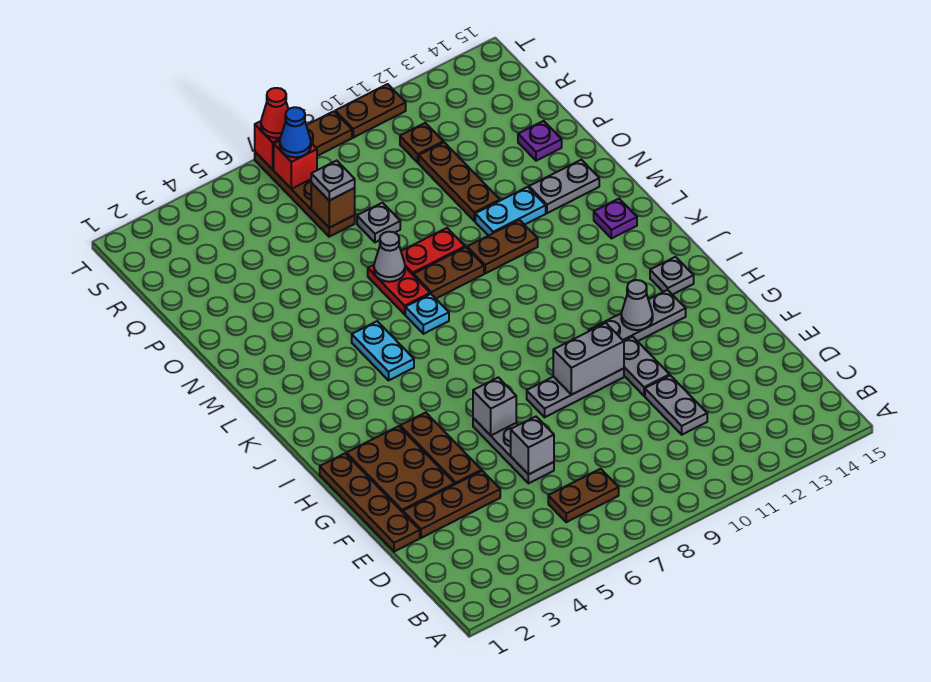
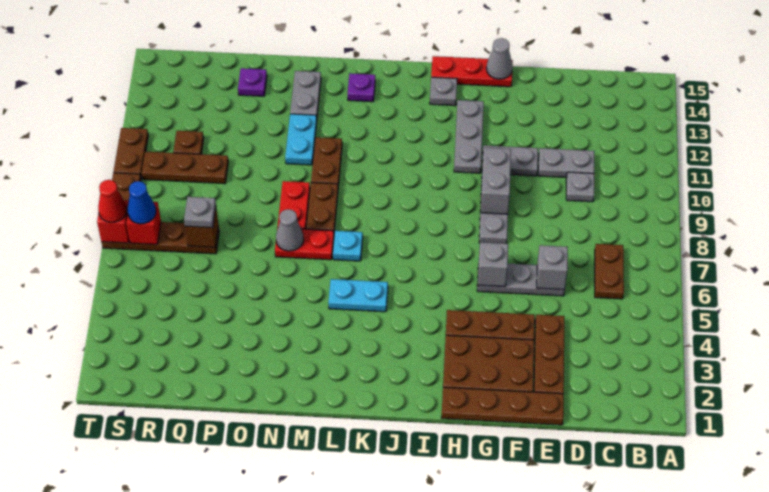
none -> red 1x3 plate [431,56,513,87]
grey 1x1 cone [621,280,653,330] -> grey 1x1 cone moved to [486,38,513,79]
brown 1x3 plate [419,142,500,221] -> brown 1x3 plate moved to [142,152,228,184]
grey 1x1 plate [357,203,400,242] -> grey 1x1 plate moved to [566,172,594,202]

